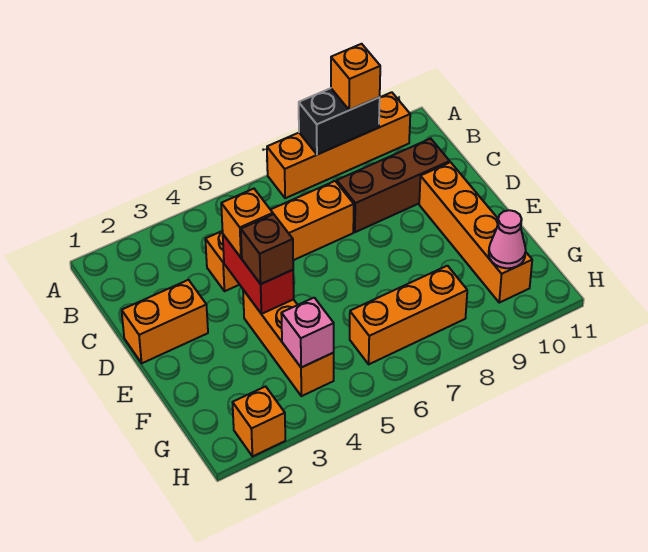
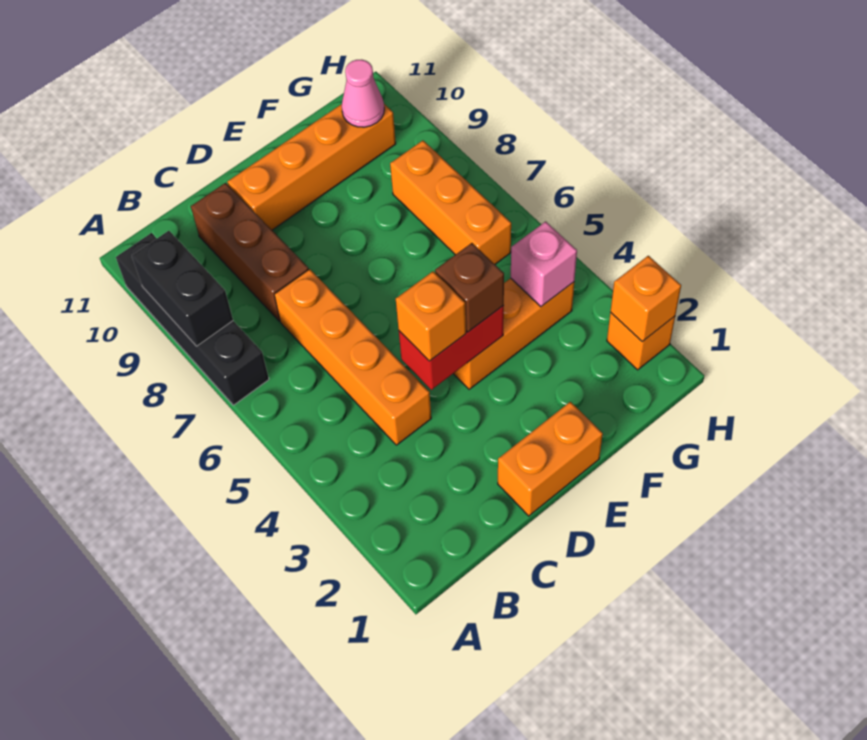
orange 1x4 brick [267,92,410,198] -> black 1x4 brick [116,233,269,405]
orange 1x1 brick [331,44,380,110] -> orange 1x1 brick moved to [610,256,681,342]
orange 1x2 brick [122,280,208,363] -> orange 1x2 brick turned to [498,402,603,516]

